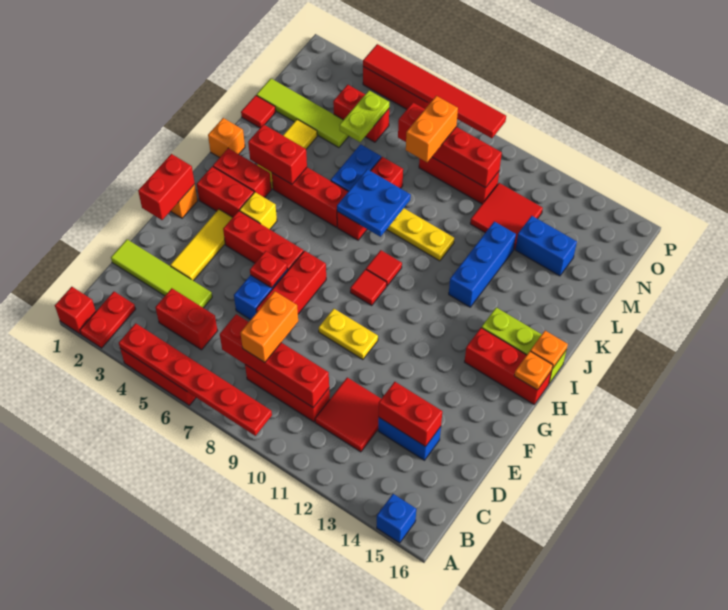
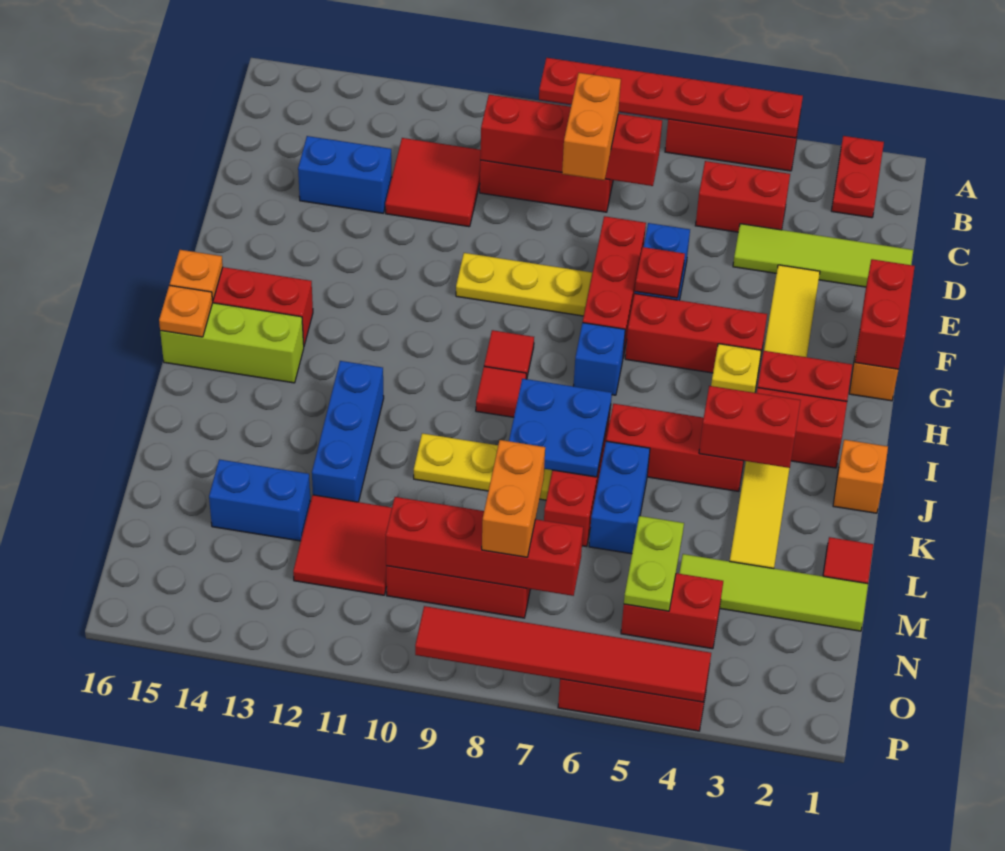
red 1x1 brick [55,287,96,334] -> none
blue 1x1 brick [377,494,416,543] -> blue 1x1 brick moved to [574,323,625,395]
red 1x2 brick [379,382,442,447] -> none
yellow 1x2 plate [319,309,378,360] -> yellow 1x3 plate [456,253,592,316]

